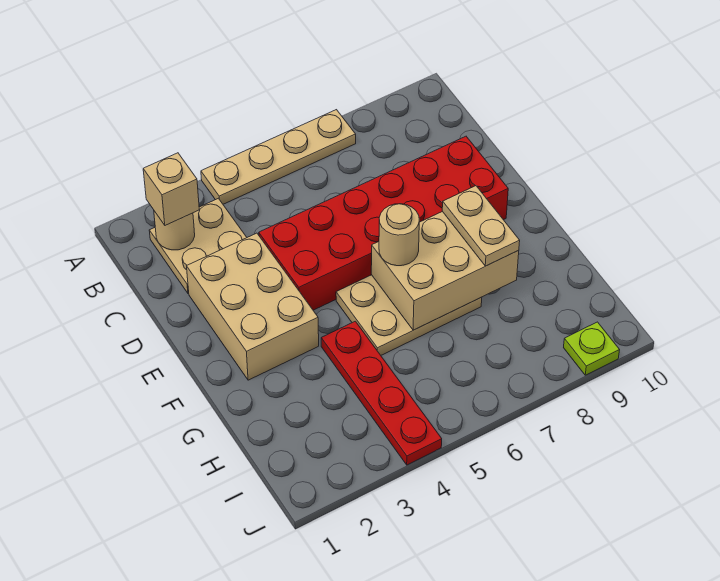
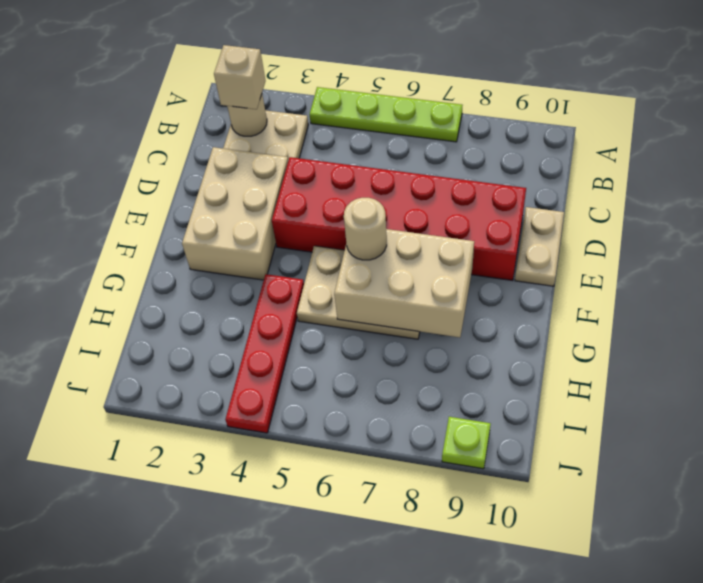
tan 1x4 plate [201,110,356,204] -> lime 1x4 plate [310,87,462,142]
tan 1x2 plate [442,186,520,266] -> tan 1x2 plate moved to [515,207,564,286]

